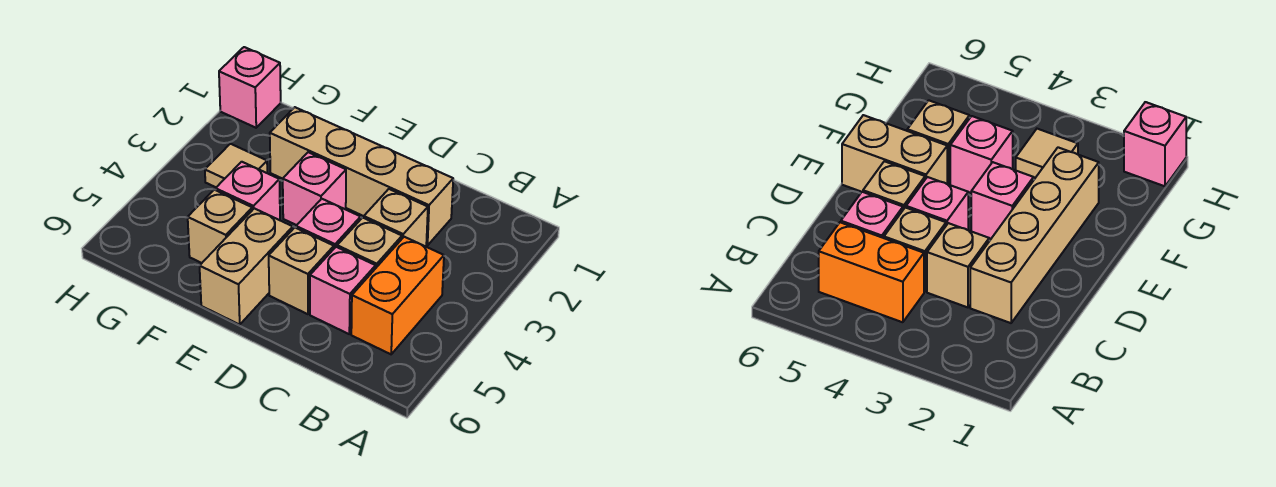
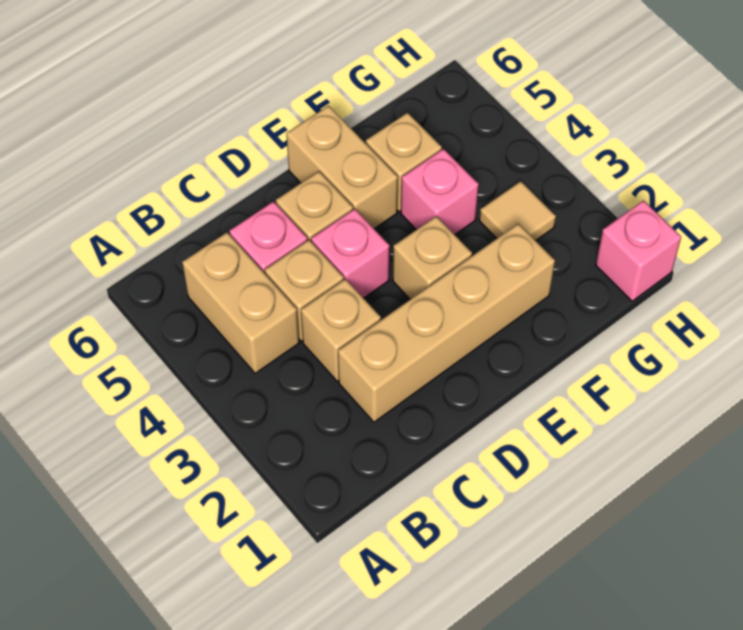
orange 1x2 brick [351,237,444,354] -> tan 1x2 brick [182,232,299,373]
pink 1x1 brick [283,152,346,225] -> tan 1x1 brick [393,216,472,299]

